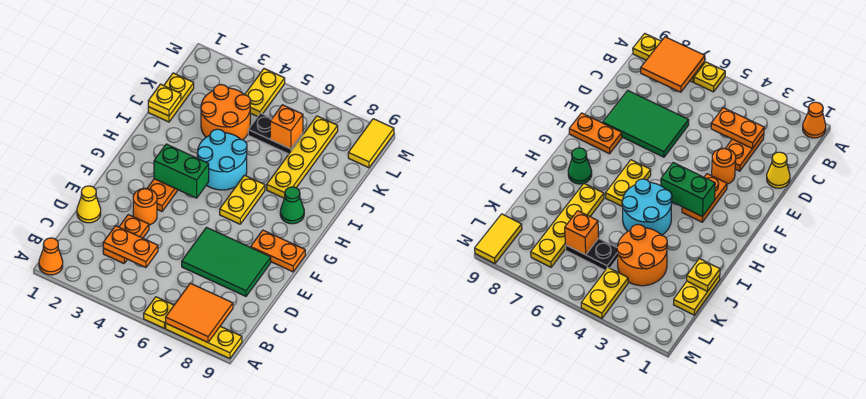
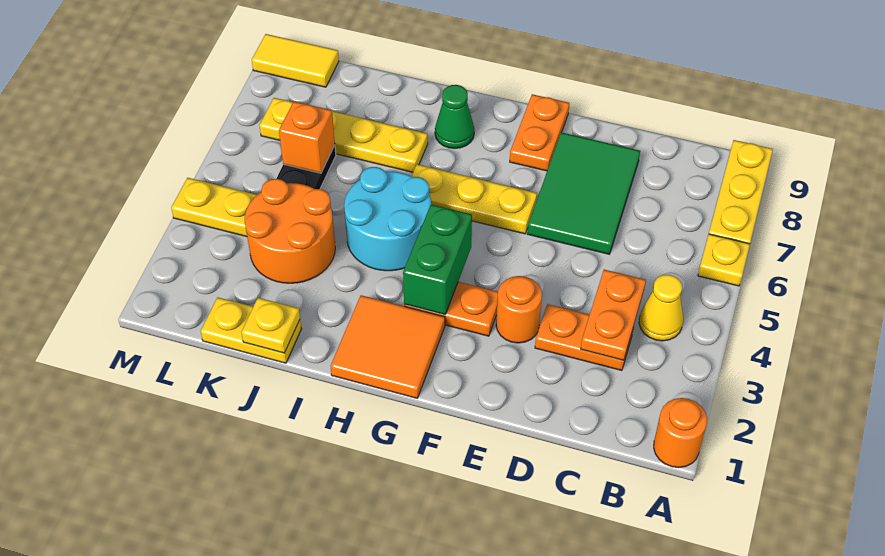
orange 1x1 cone [39,238,63,275] -> orange 1x1 round brick [654,398,707,468]
orange 2x2 tile [166,283,233,342] -> orange 2x2 tile moved to [331,295,445,398]
yellow 1x1 cone [77,186,101,223] -> yellow 1x1 cone moved to [639,275,683,341]
yellow 1x2 plate [220,175,265,224] -> yellow 1x3 plate [412,164,537,234]

